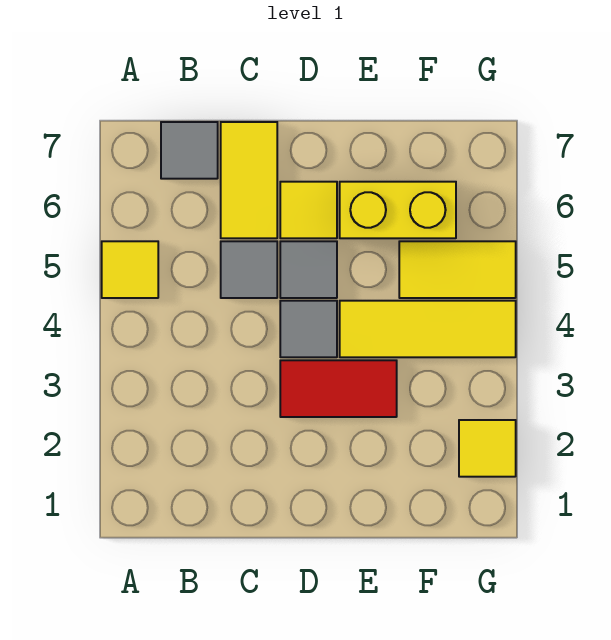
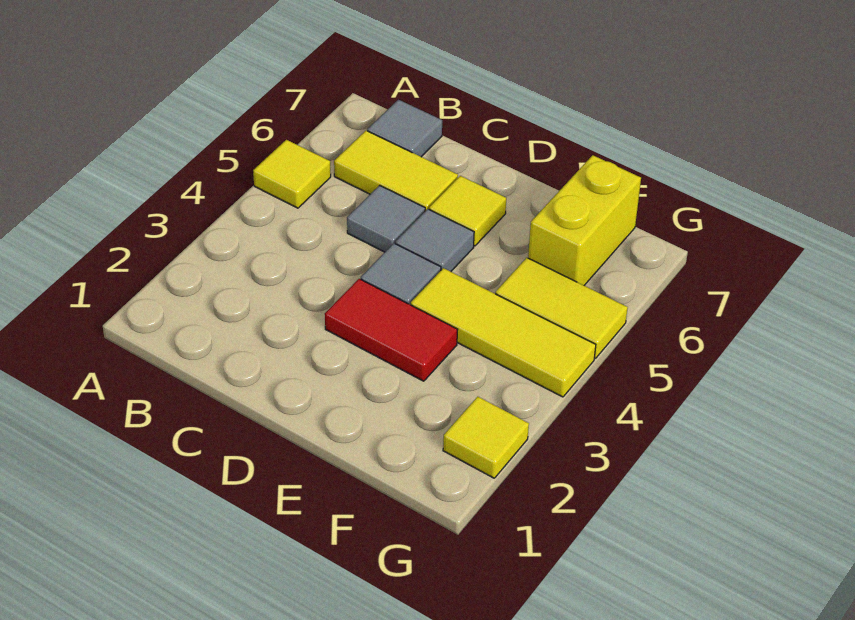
yellow 1x2 tile [221,122,277,238] -> yellow 1x2 tile turned to [334,131,458,211]
yellow 1x2 brick [340,182,456,238] -> yellow 1x2 brick turned to [528,155,641,285]

